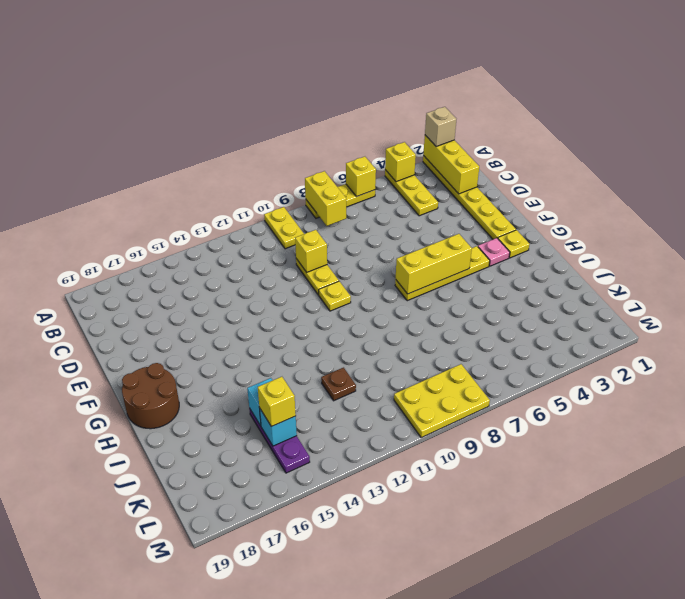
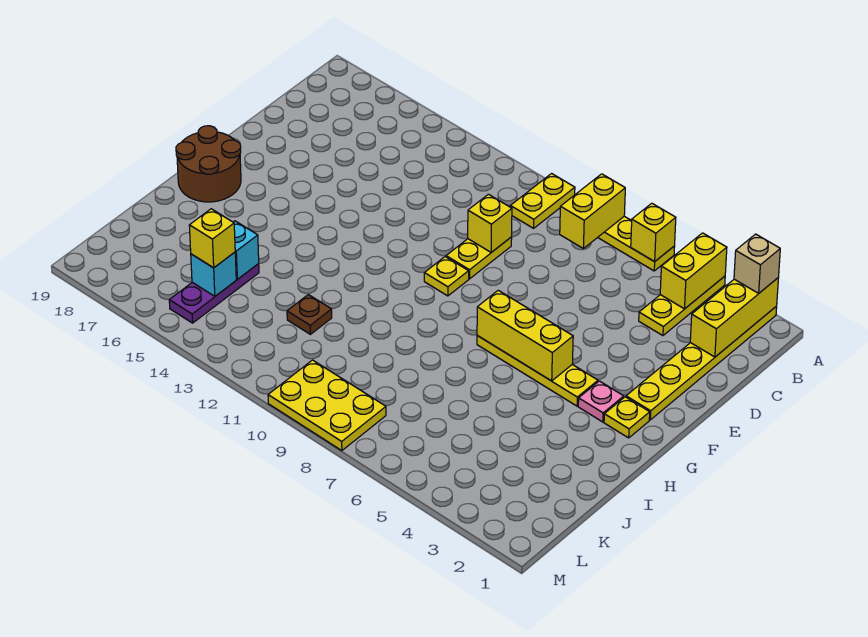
yellow 1x1 brick [385,142,416,182] -> yellow 1x2 brick [660,233,727,309]

